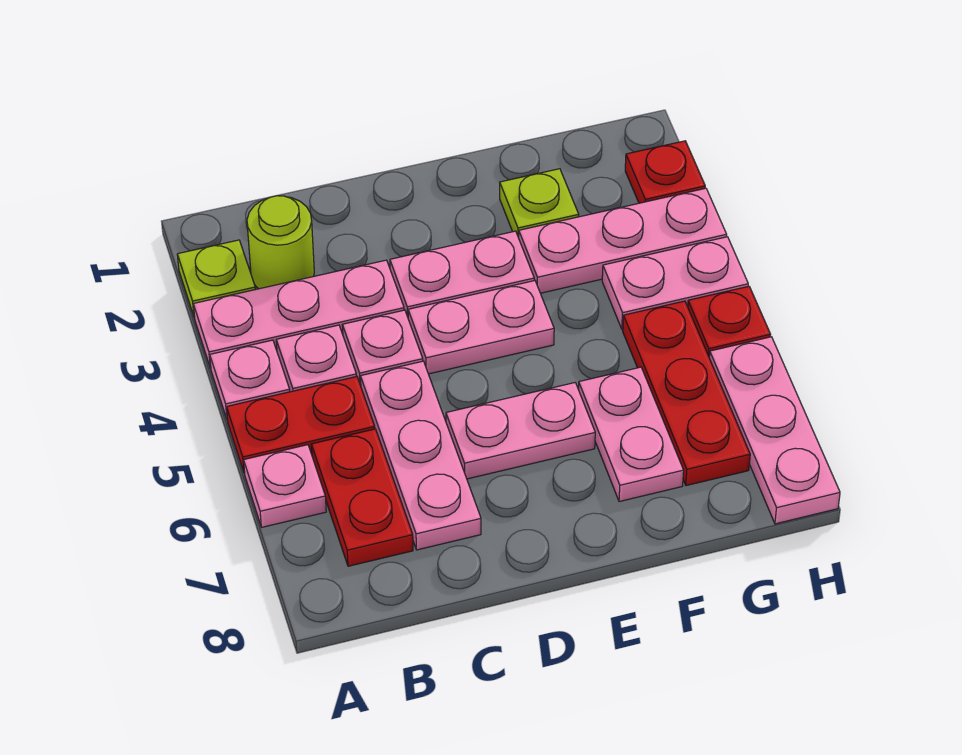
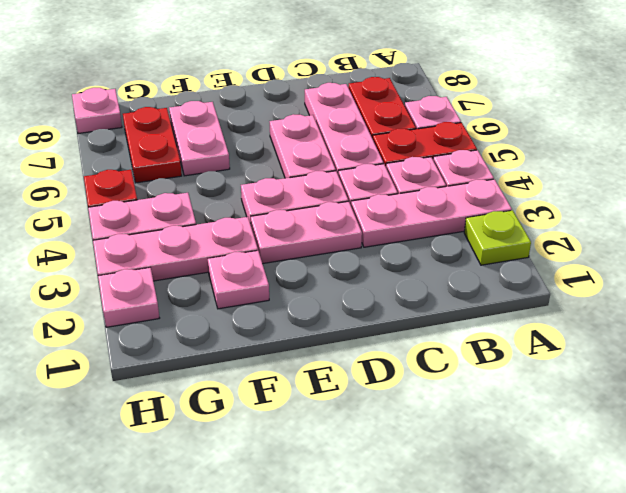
lime 1x1 round brick [247,196,314,289] -> none
pink 1x2 plate [446,383,595,479] -> pink 1x2 plate turned to [270,114,336,178]
lime 1x1 plate [500,169,579,238] -> pink 1x1 plate [208,251,269,309]
red 1x3 plate [623,301,750,486] -> red 1x2 plate [123,107,182,183]
red 1x1 plate [625,141,705,203] -> pink 1x1 plate [98,268,159,327]
pink 1x3 plate [709,337,840,524] -> pink 1x1 plate [72,88,122,133]

